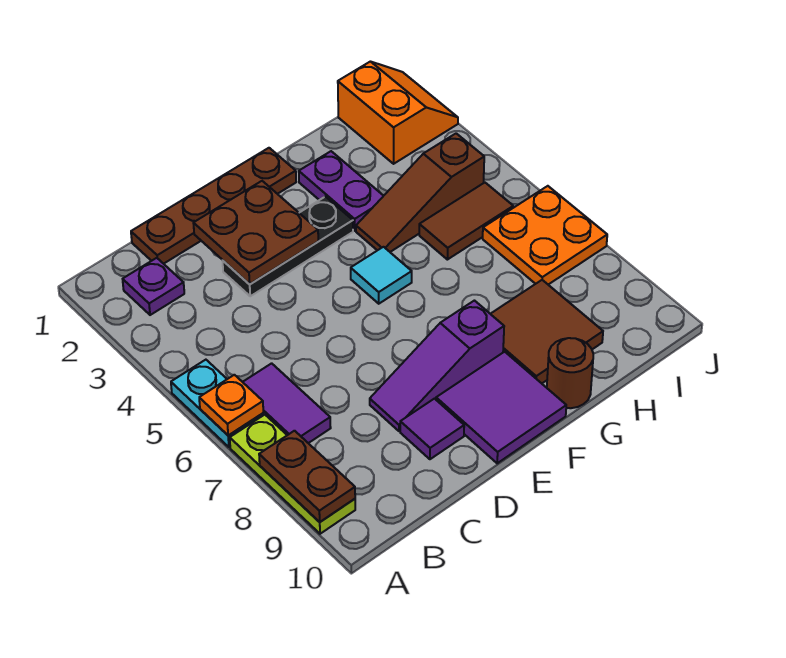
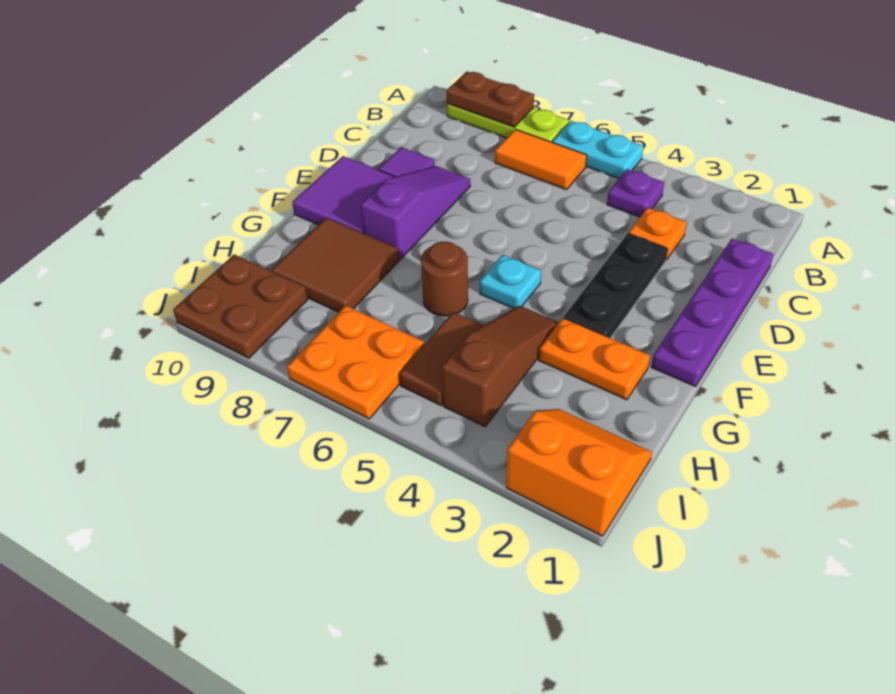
orange 1x1 plate [199,375,263,435] -> orange 1x1 plate moved to [629,208,687,260]
purple 1x1 plate [123,258,184,315] -> purple 1x1 plate moved to [607,169,664,217]
purple 1x2 tile [243,363,331,443] -> orange 1x2 tile [495,129,587,190]
brown 1x4 plate [131,148,296,264] -> purple 1x4 plate [651,239,773,387]
brown 2x2 plate [193,181,318,284] -> brown 2x2 plate moved to [173,254,307,358]
cyan 1x1 tile [351,247,412,304] -> cyan 1x1 plate [480,255,541,309]
purple 1x2 plate [299,151,383,231] -> orange 1x2 plate [539,318,650,400]
brown 1x1 round brick [547,338,593,408] -> brown 1x1 round brick moved to [421,242,468,316]
orange 2x2 slope [338,62,458,164] -> orange 2x2 slope turned to [506,409,652,536]

